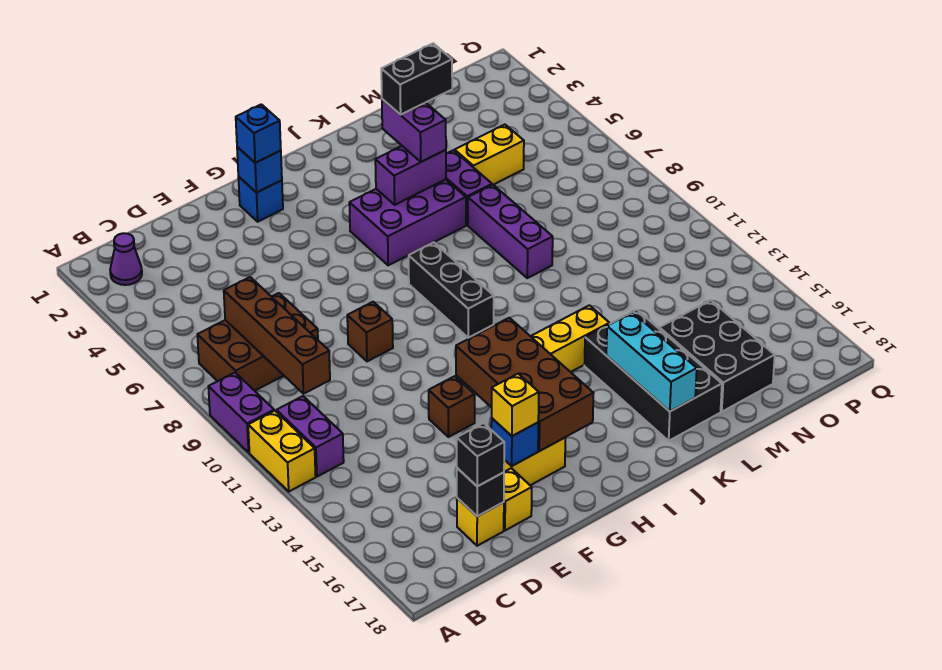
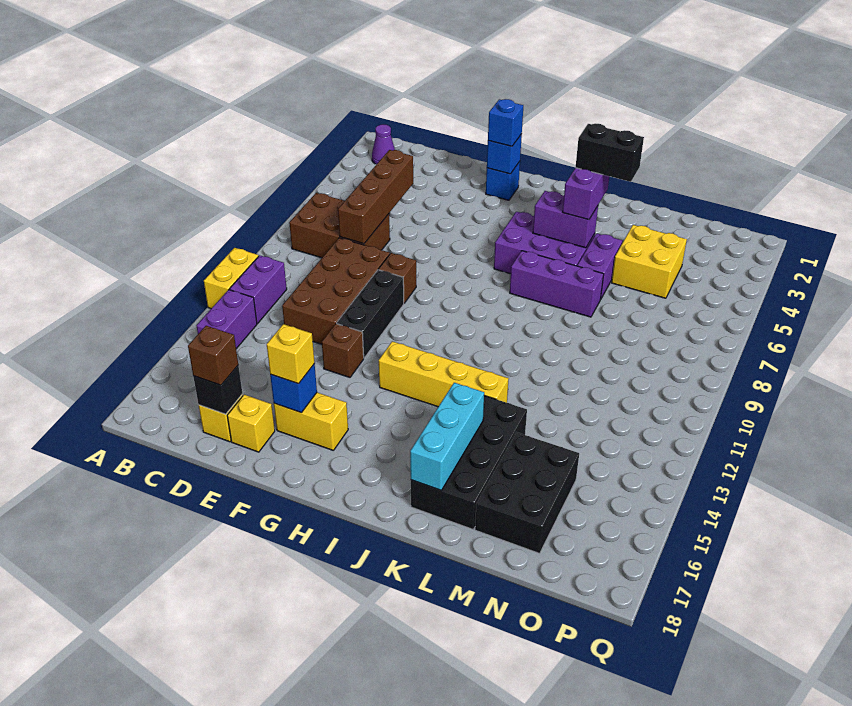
purple 1x2 brick [208,373,274,452] -> purple 1x2 brick moved to [196,290,257,349]
brown 1x4 brick [224,277,330,394] -> brown 1x4 brick moved to [338,150,413,244]
black 1x1 brick [457,423,504,486] -> brown 1x1 brick [188,326,238,385]
brown 2x4 brick [456,318,594,451] -> brown 2x4 brick moved to [282,238,390,344]
black 1x3 brick [409,242,494,338] -> black 1x3 brick moved to [337,270,404,358]
purple 1x3 brick [468,185,553,278] -> purple 1x3 brick turned to [510,251,604,317]
yellow 1x2 brick [455,125,524,185] -> yellow 2x2 brick [612,225,687,298]

